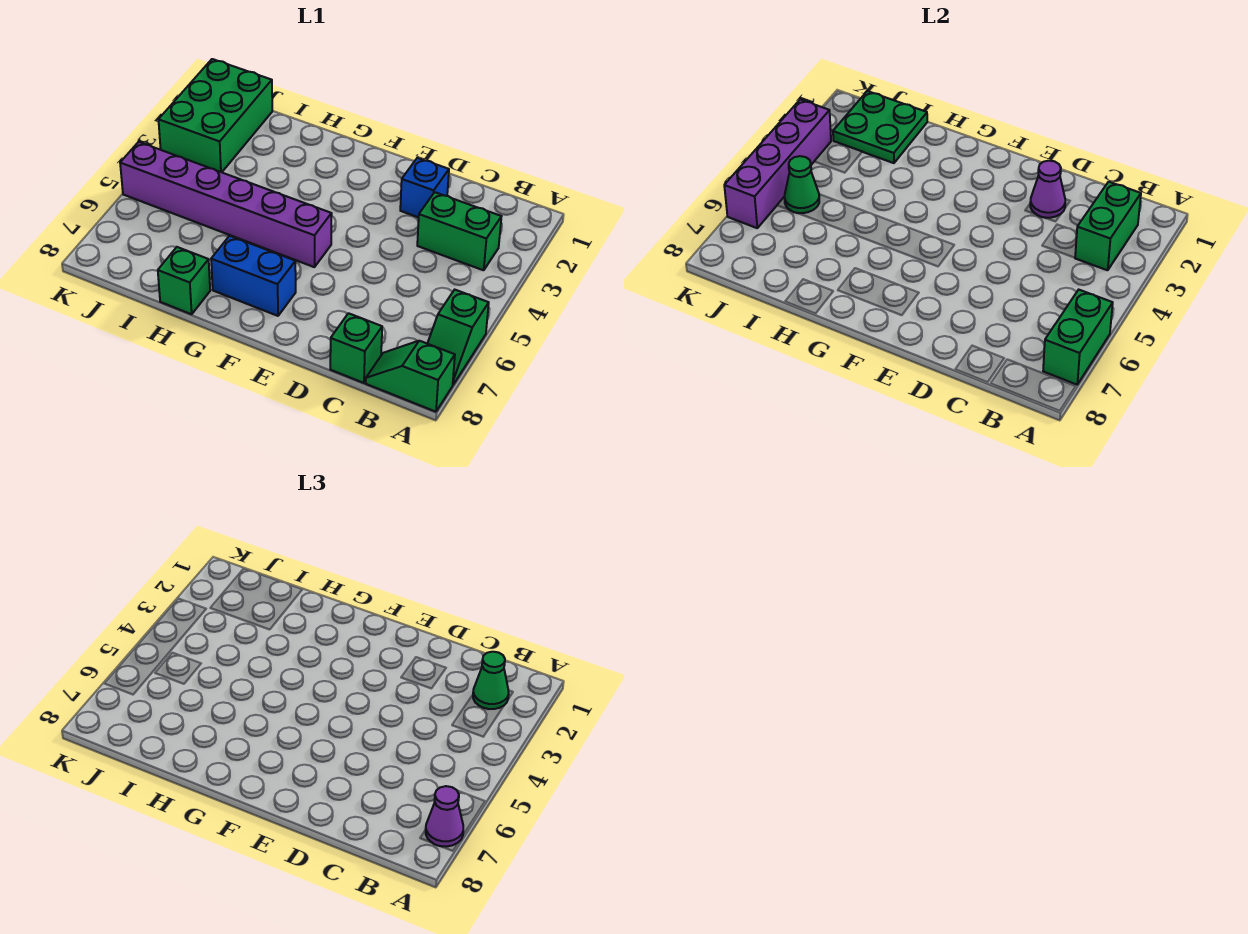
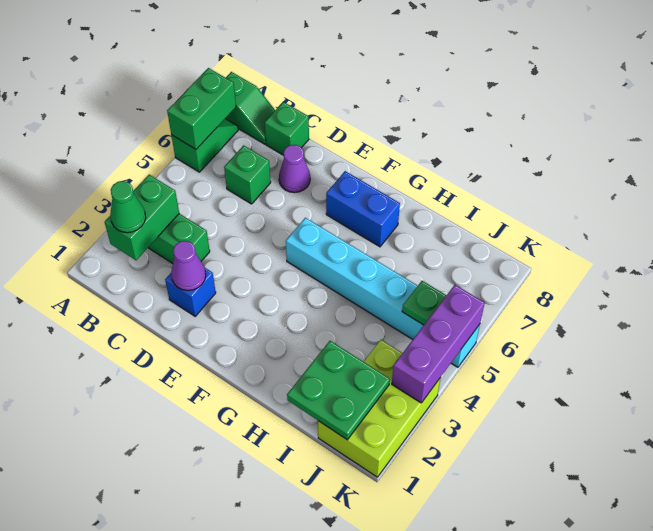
purple 1x1 cone [426,786,463,846] -> purple 1x1 cone moved to [279,145,310,193]
purple 1x6 brick [120,142,332,267] -> cyan 1x6 brick [286,218,480,367]
green 1x1 brick [158,247,210,314] -> green 1x1 brick moved to [224,145,271,204]
green 2x3 brick [158,59,272,172] -> lime 2x3 brick [318,340,441,477]
green 1x1 cone [784,156,819,213] -> green 1x1 plate [402,281,446,325]
purple 1x4 brick [724,100,831,228] -> purple 1x3 brick [392,285,485,403]

